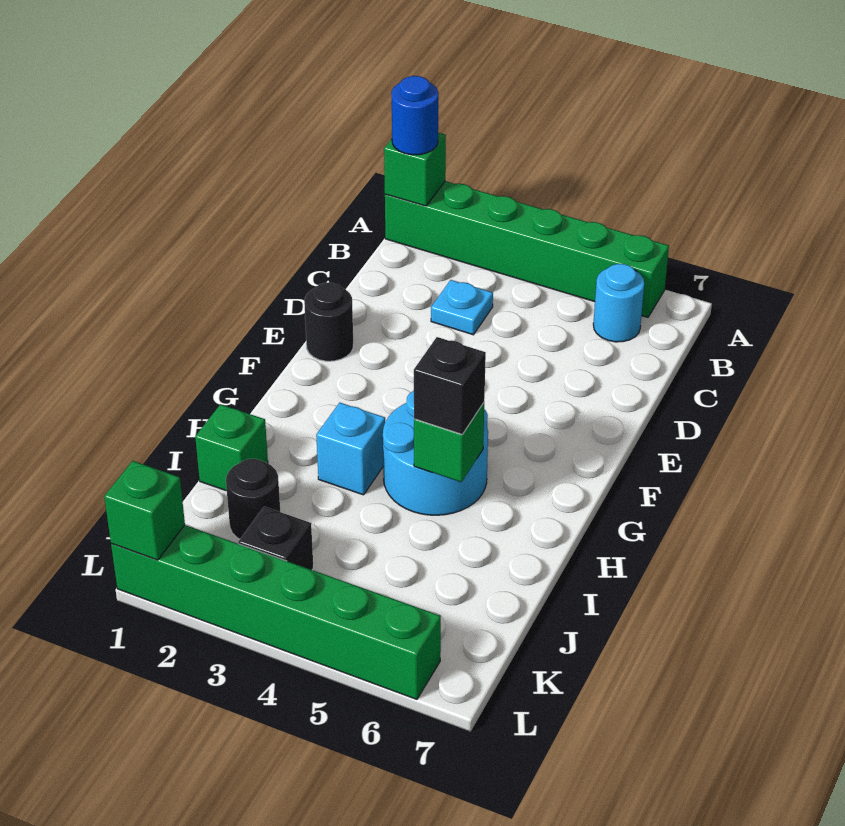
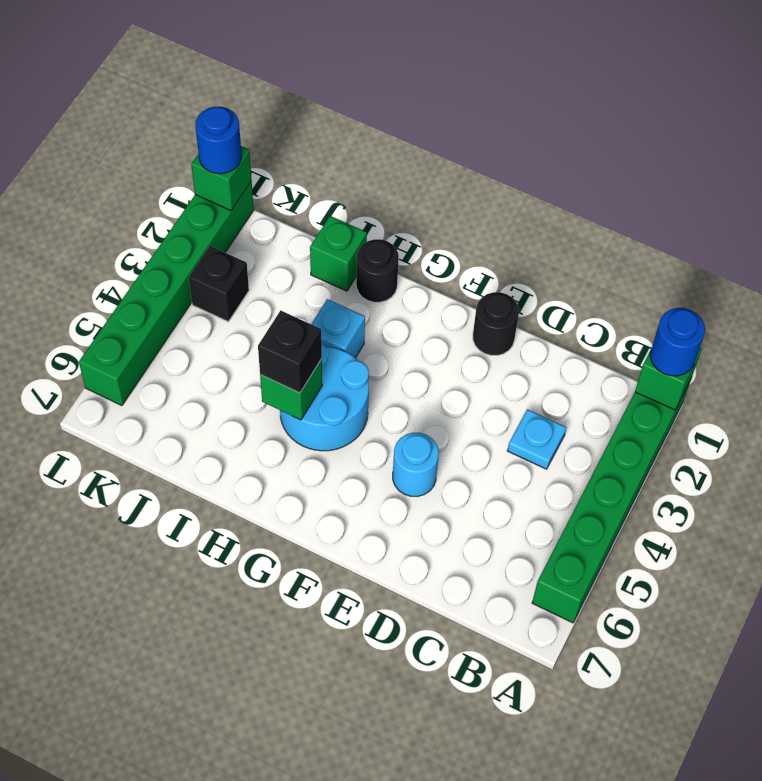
cyan 1x1 round brick [593,264,644,342] -> cyan 1x1 round brick moved to [393,433,439,497]
black 1x1 round brick [226,459,280,539] -> black 1x1 round brick moved to [356,239,399,302]
none -> blue 1x1 round brick [196,107,241,174]

